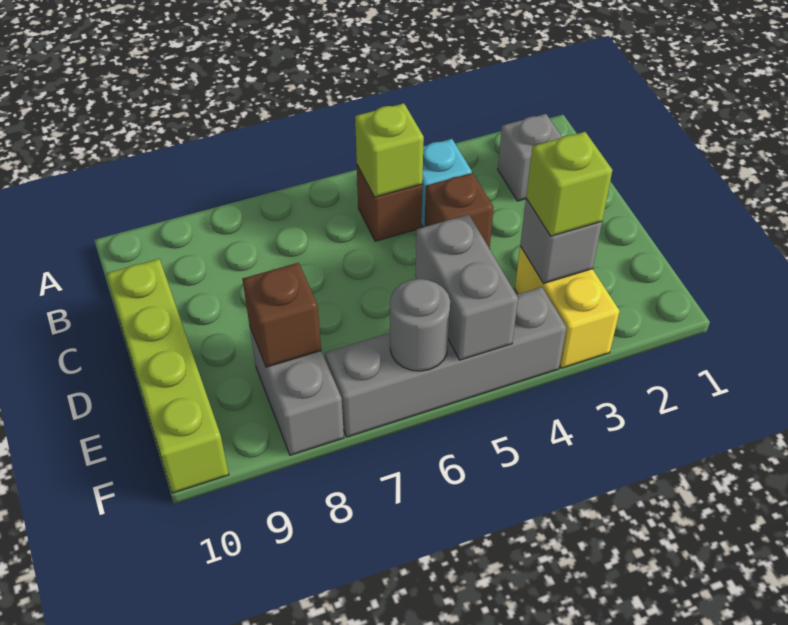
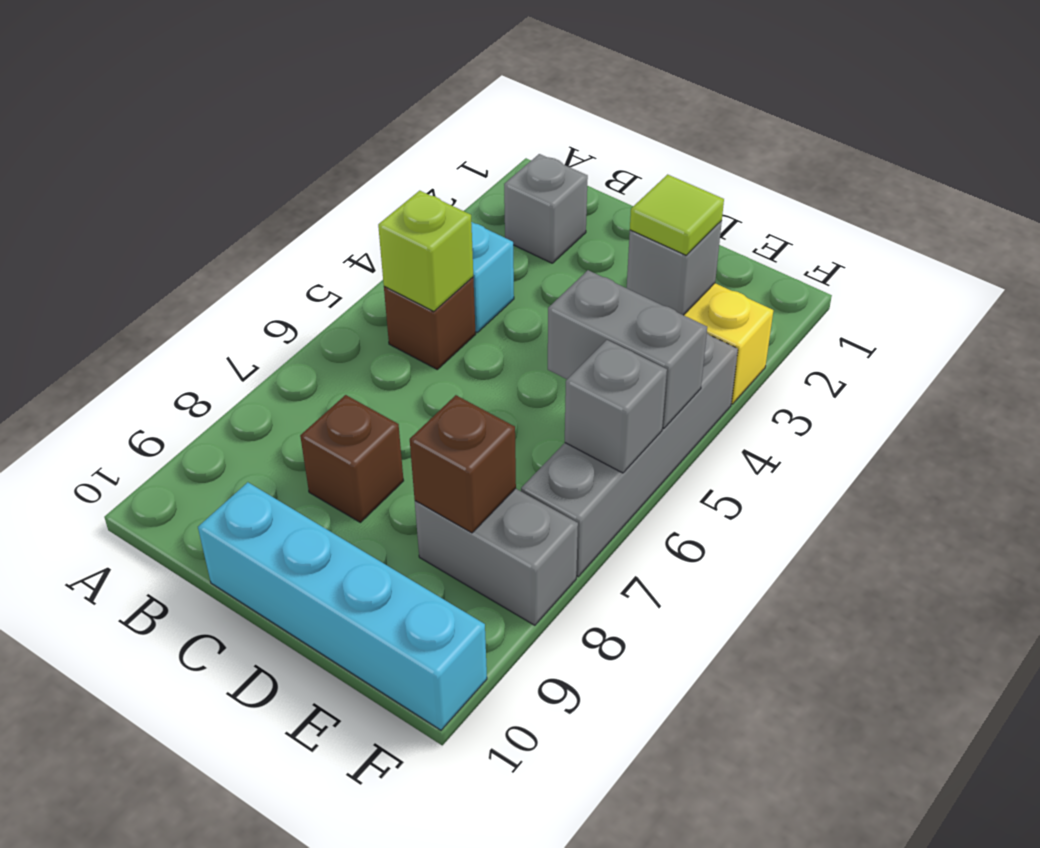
brown 1x1 brick [425,173,494,249] -> brown 1x1 brick moved to [300,395,404,522]
lime 1x4 brick [106,259,229,493] -> cyan 1x4 brick [198,482,487,730]
lime 1x1 brick [526,132,612,236] -> lime 1x1 tile [630,174,724,255]
grey 1x1 round brick [390,279,450,371] -> grey 1x1 brick [565,340,667,473]

